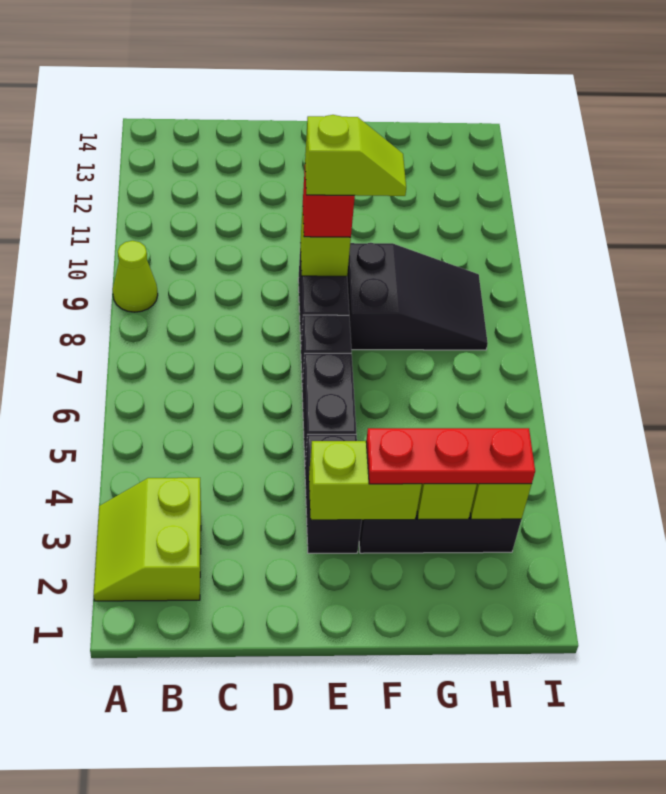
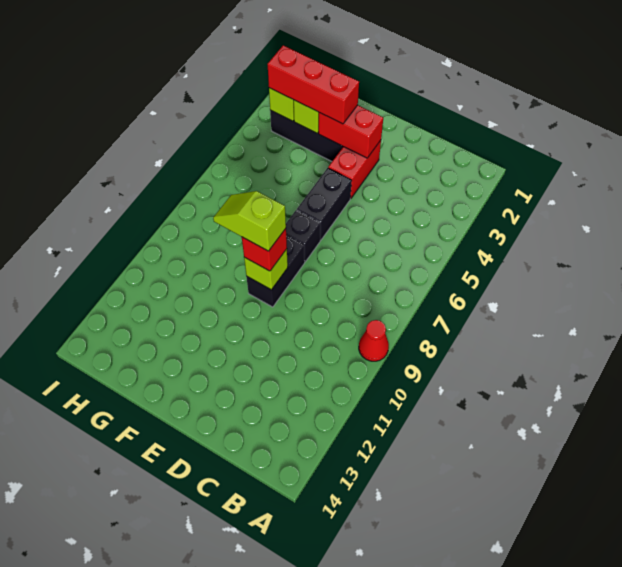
lime 2x2 slope [94,478,201,601] -> none
lime 1x1 cone [113,241,158,312] -> red 1x1 cone [359,320,389,361]
black 1x2 brick [305,434,362,553] -> red 1x2 brick [328,140,381,198]
lime 1x2 brick [309,441,422,520] -> red 1x2 brick [319,105,383,158]
red 1x3 plate [366,428,535,484] -> red 1x3 brick [268,45,359,124]
black 2x3 slope [347,243,488,350] -> none

